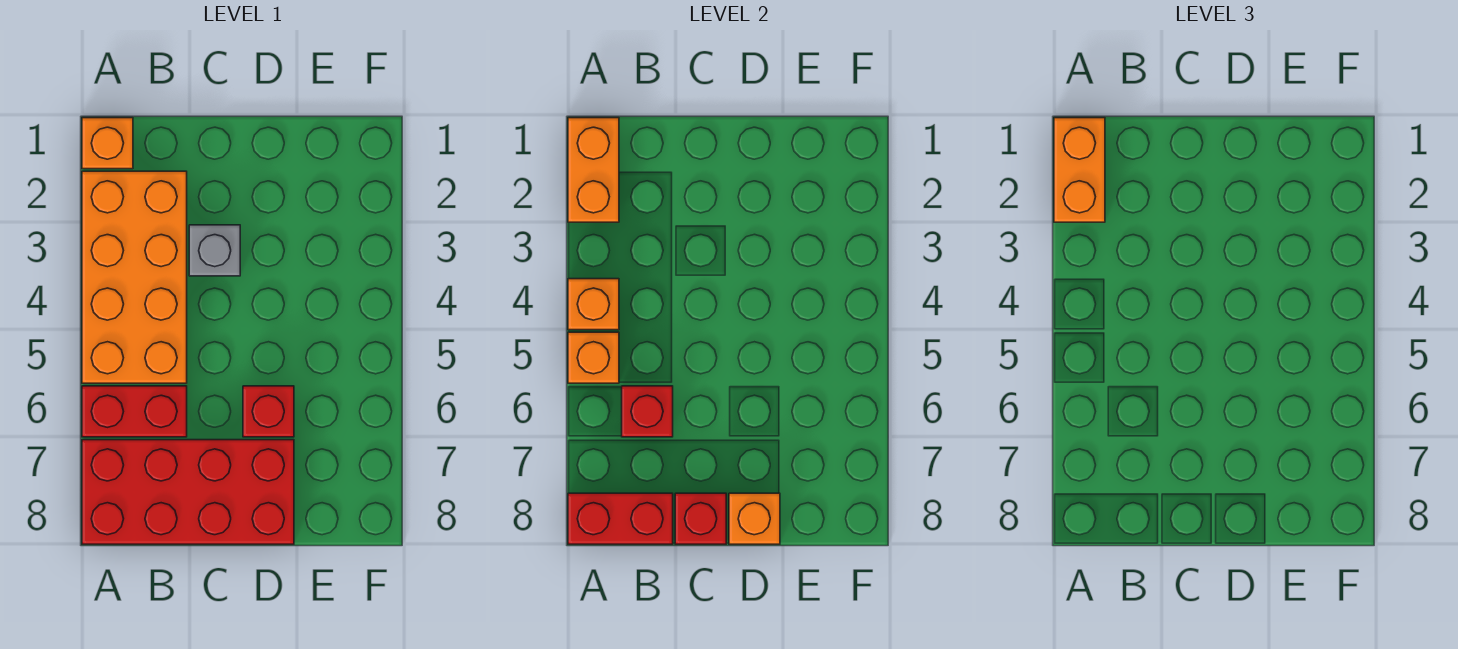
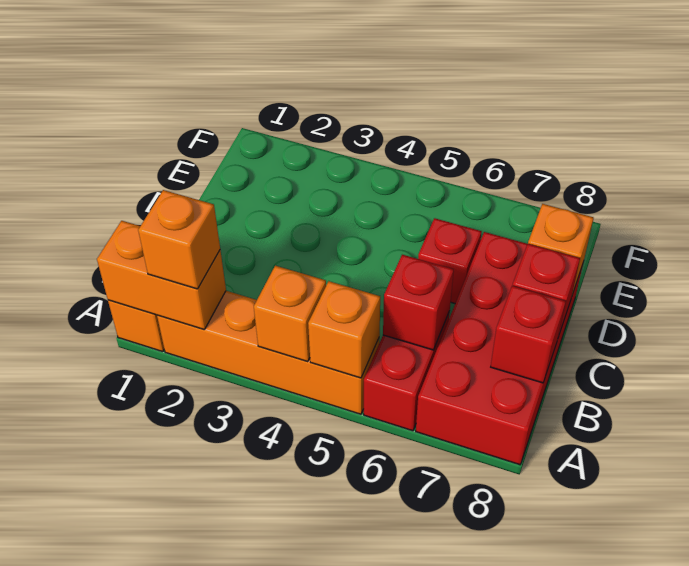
orange 1x2 brick [1054,118,1105,222] -> orange 1x1 brick [138,190,220,289]
orange 2x4 brick [82,171,187,383] -> orange 1x4 brick [157,291,379,414]
red 1x2 brick [568,493,673,544] -> red 1x1 brick [491,286,566,383]
grey 1x1 brick [189,225,240,276] -> none

